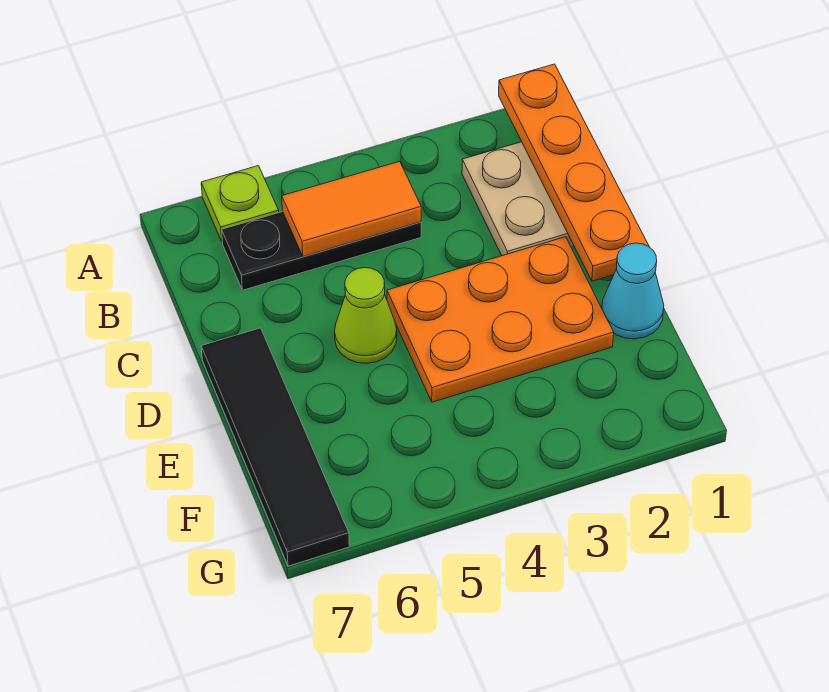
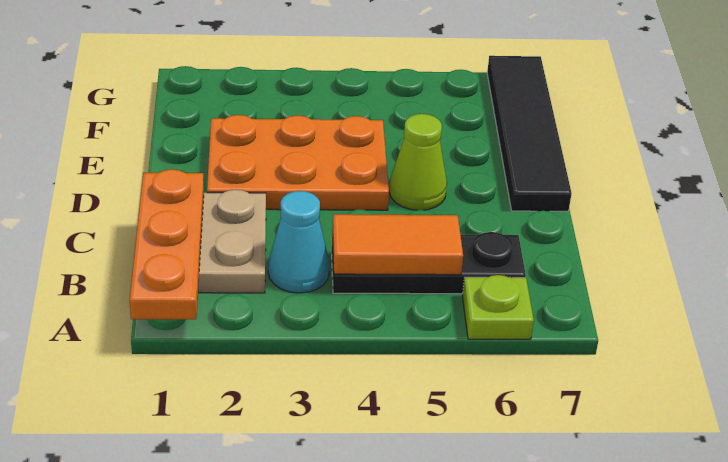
orange 1x4 plate [499,64,649,281] -> orange 1x3 plate [130,169,204,319]
cyan 1x1 cone [602,243,664,339] -> cyan 1x1 cone moved to [268,191,330,293]

